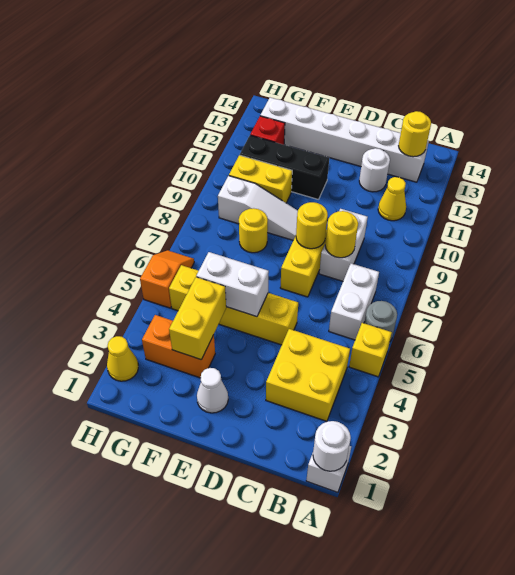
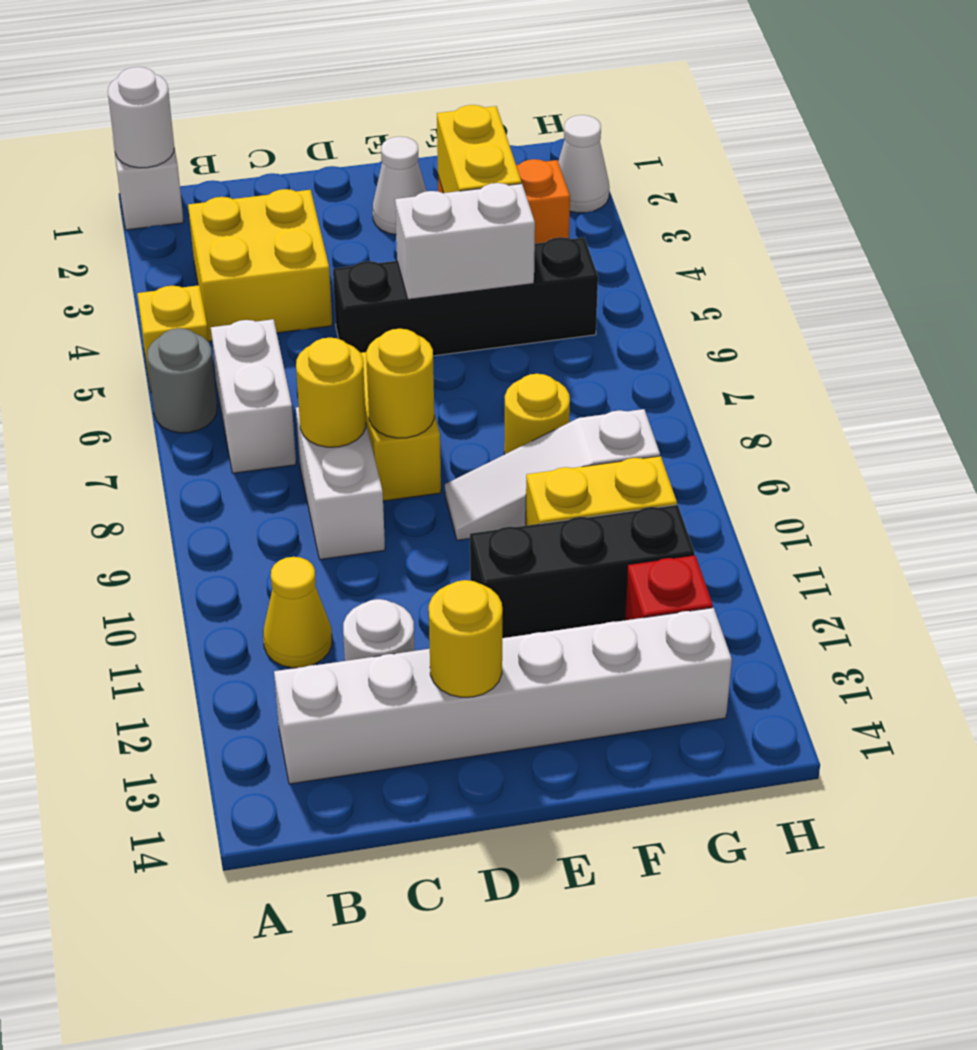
yellow 1x1 round brick [399,111,431,157] -> yellow 1x1 round brick moved to [429,580,502,697]
yellow 1x4 brick [169,265,298,345] -> black 1x4 brick [333,237,598,356]
yellow 1x1 cone [107,336,138,381] -> white 1x1 cone [558,115,610,213]
orange 1x2 slope [140,250,194,308] -> none

